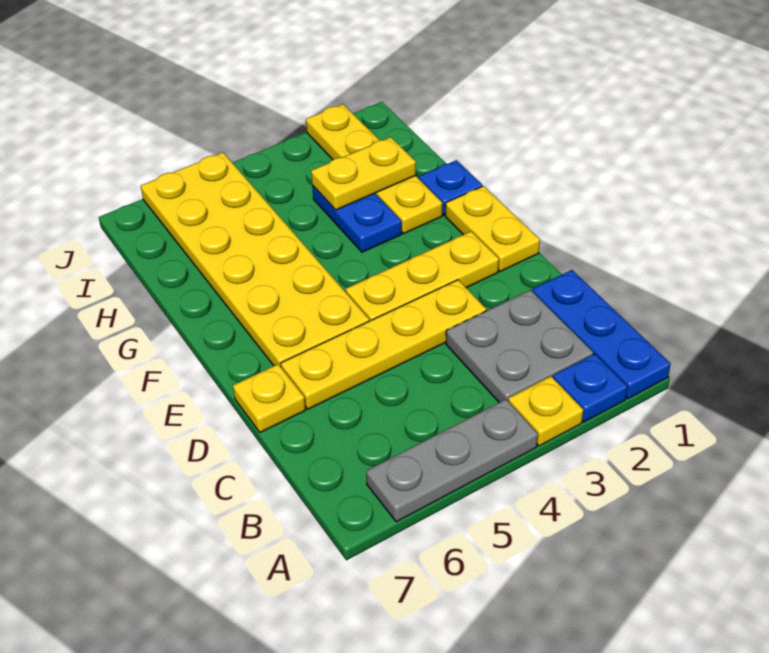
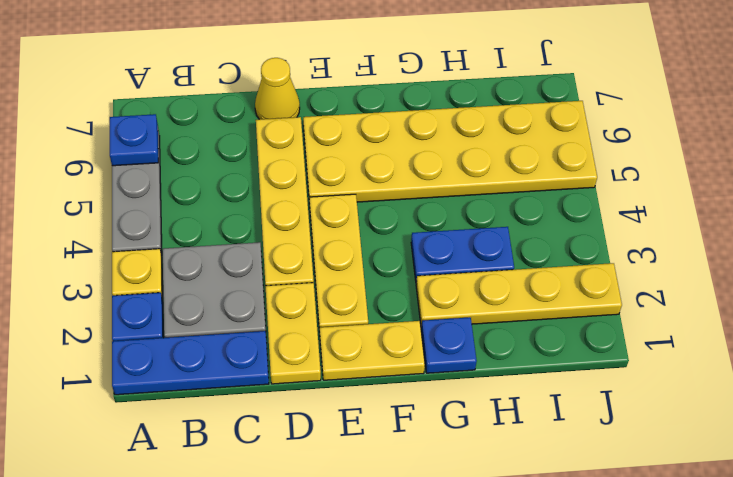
none -> blue 1x1 plate [110,114,158,166]
yellow 1x1 plate [233,364,306,432] -> yellow 1x1 cone [255,58,300,119]
yellow 1x2 plate [311,137,416,210] -> yellow 1x2 plate moved to [265,283,321,384]

